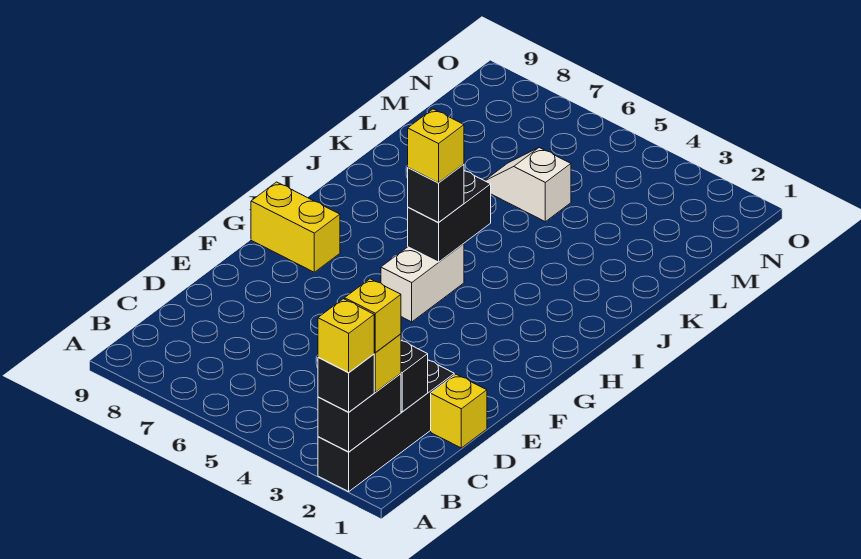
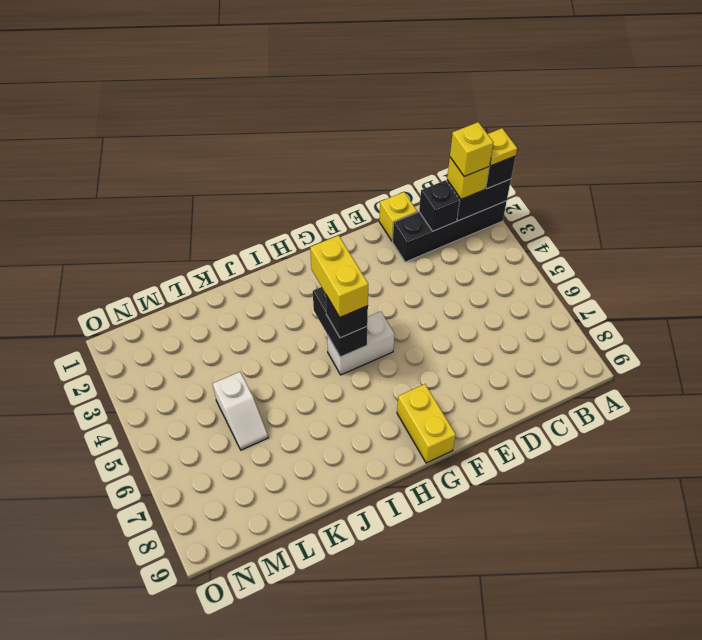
yellow 1x1 brick [318,299,375,372] -> yellow 1x1 plate [488,128,517,166]
black 1x2 brick [408,171,491,262] -> black 1x2 brick turned to [313,287,367,357]
yellow 1x1 brick [408,109,464,183] -> yellow 1x2 brick [310,235,368,317]

